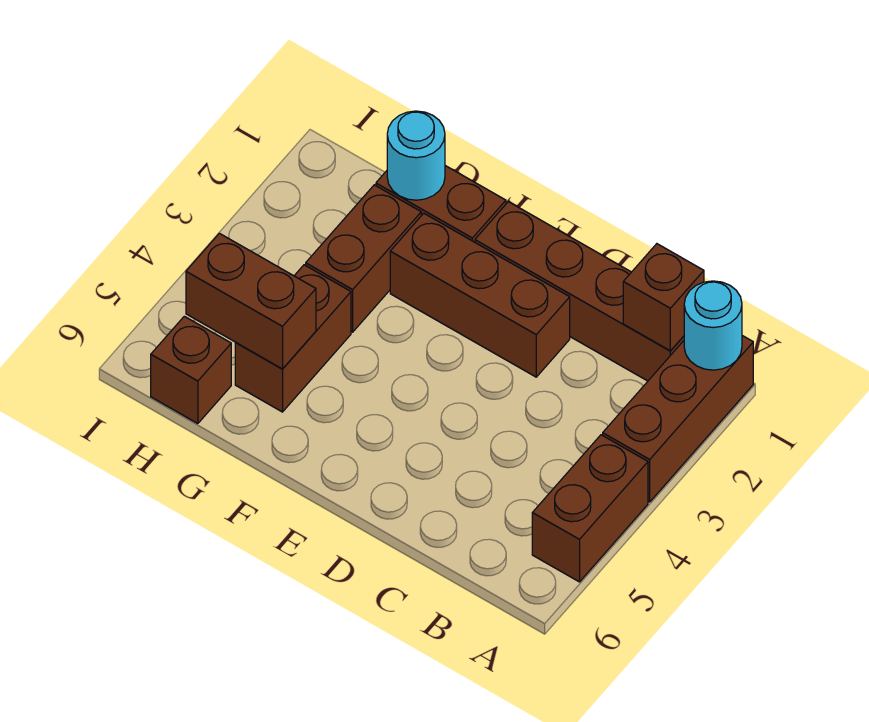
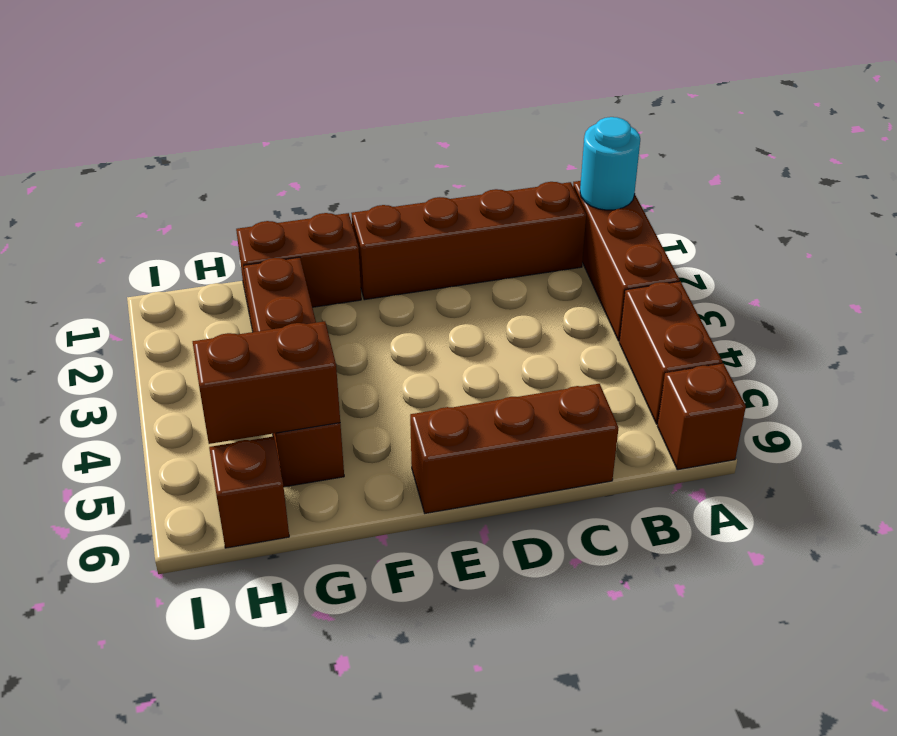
brown 1x1 brick [623,244,704,351] -> brown 1x1 brick moved to [657,364,746,470]
brown 1x3 brick [390,213,570,377] -> brown 1x3 brick moved to [410,384,618,513]
cyan 1x1 round brick [387,111,445,200] -> none

